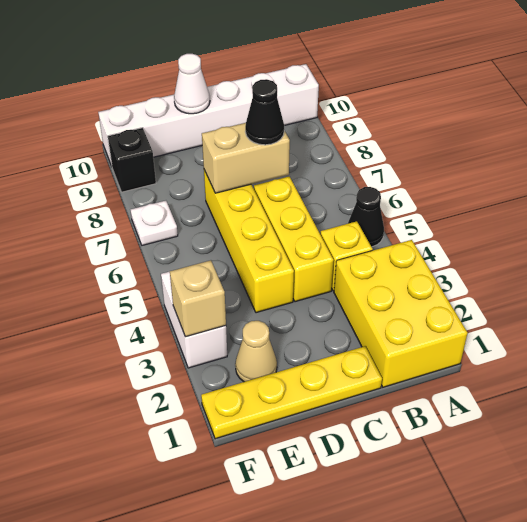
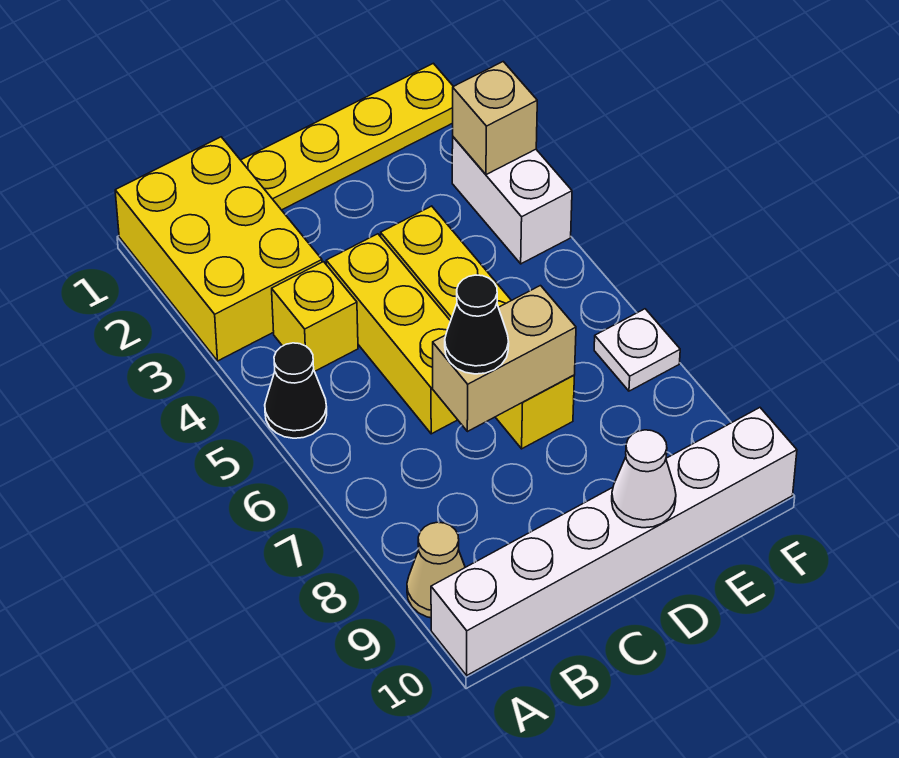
tan 1x1 cone [235,321,277,382] -> tan 1x1 cone moved to [407,522,465,618]
black 1x1 brick [108,128,156,192] -> none

